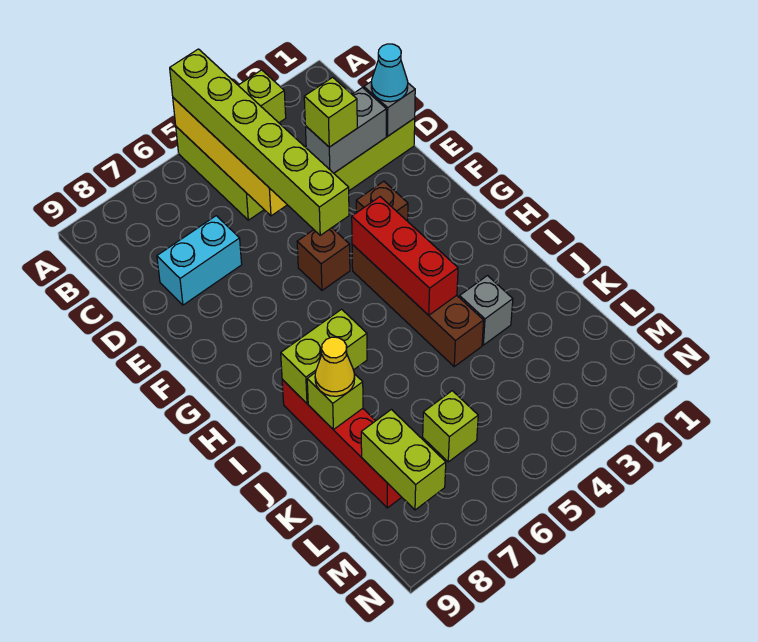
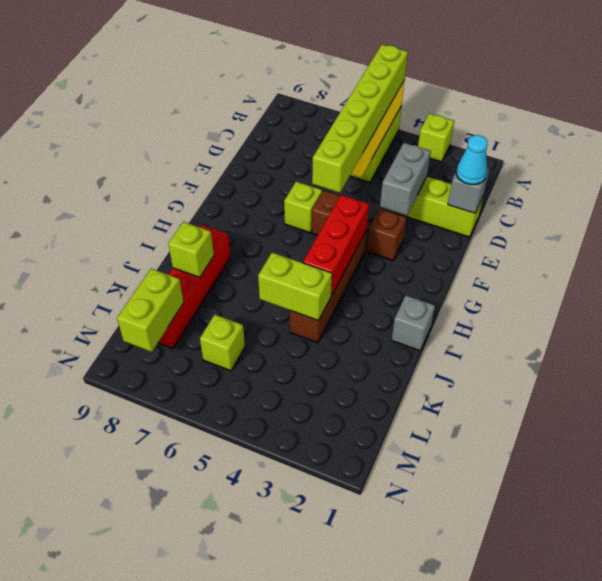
grey 1x2 brick [305,88,386,173] -> grey 1x2 brick turned to [380,143,431,216]
lime 1x1 brick [304,77,357,147] -> lime 1x1 brick moved to [284,182,322,233]
cyan 1x2 brick [157,216,242,305] -> none
lime 1x2 brick [281,309,367,403] -> lime 1x2 brick moved to [258,253,332,321]
grey 1x1 brick [460,276,513,345] -> grey 1x1 brick moved to [392,295,435,351]
yellow 1x1 cone [315,337,355,396] -> none

